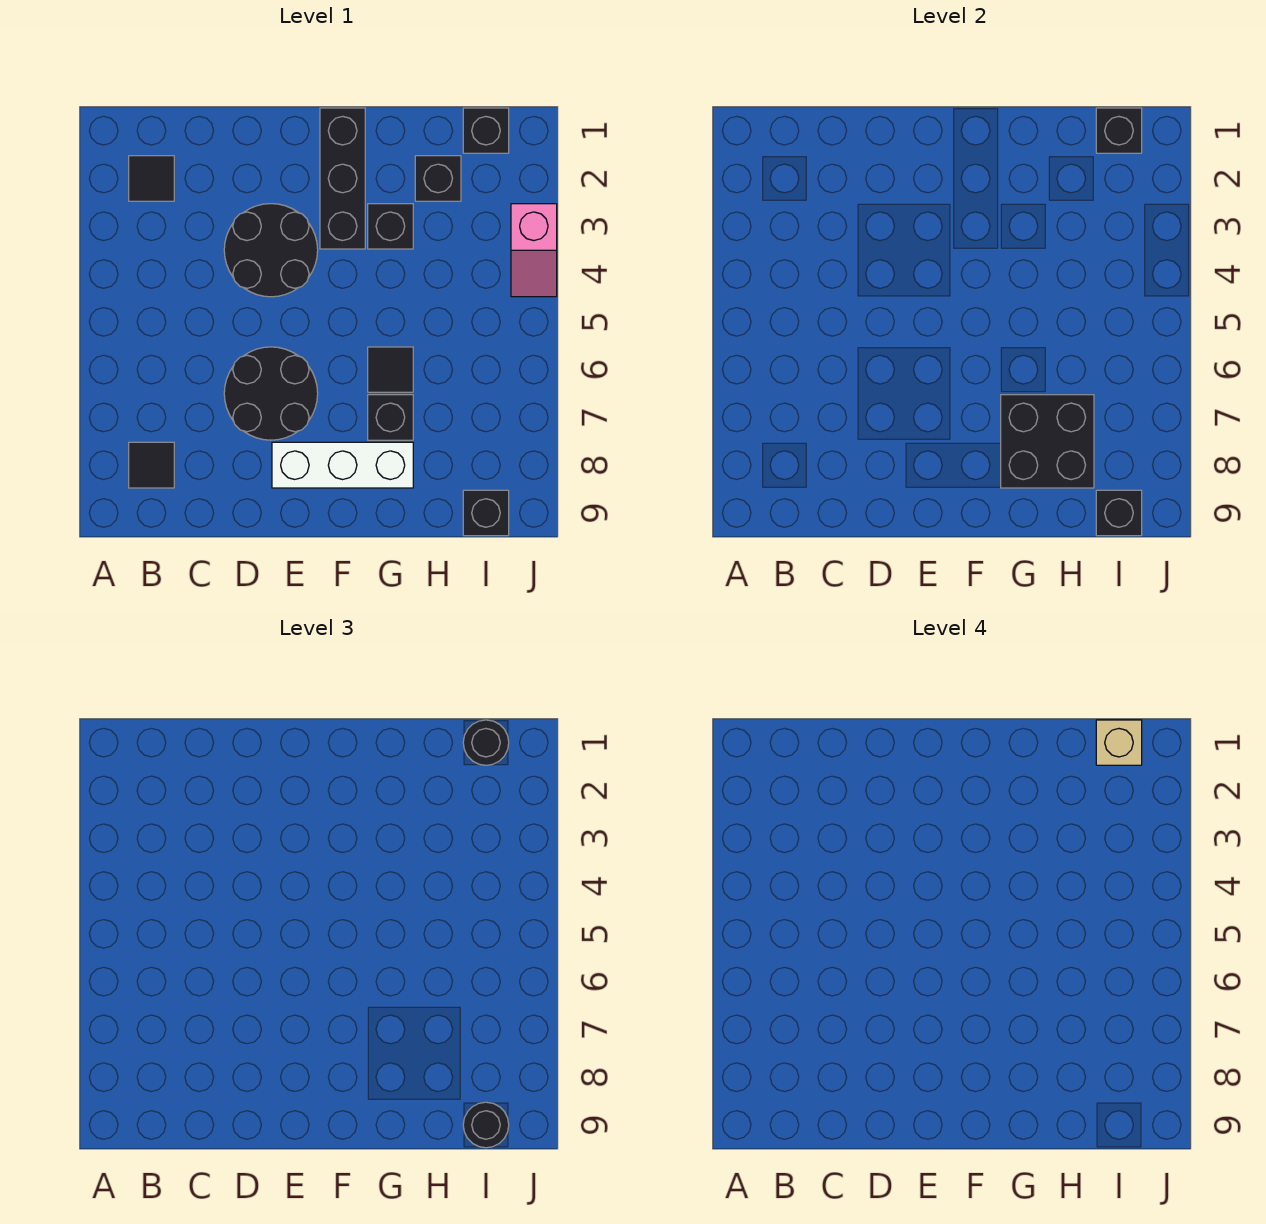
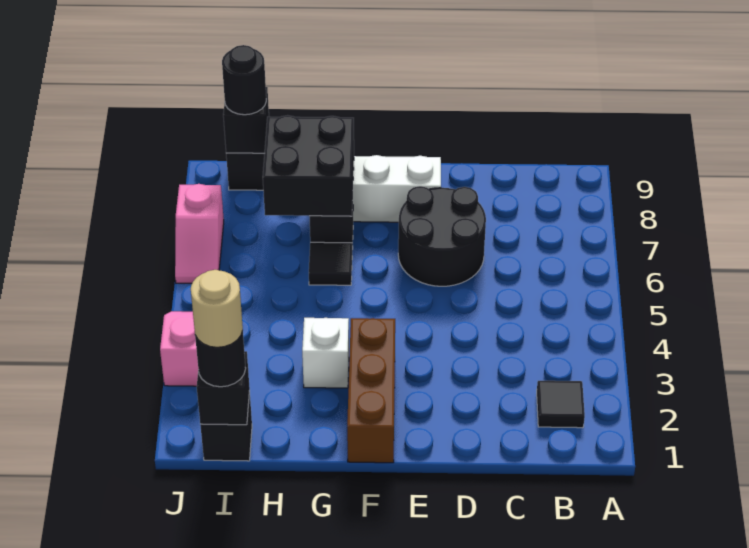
black 1x1 tile [129,442,174,488] -> none
black 2x2 round brick [224,204,318,297] -> none
black 1x3 brick [320,108,365,249] -> brown 1x3 brick [347,318,395,463]
black 1x1 brick [368,204,413,249] -> white 1x1 brick [302,318,349,388]
black 1x1 brick [415,156,461,201] -> none
tan 1x1 brick [1096,720,1142,765] -> tan 1x1 round brick [191,270,243,347]
none -> pink 1x2 slope [175,184,224,283]

